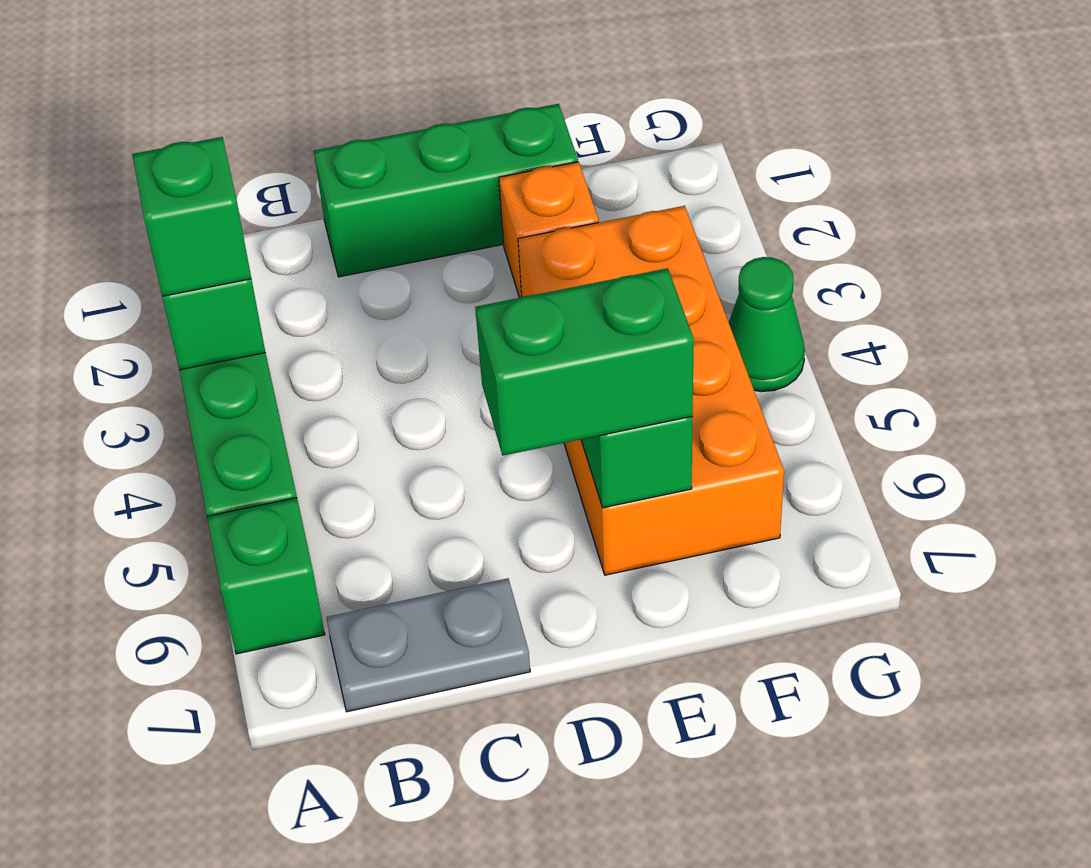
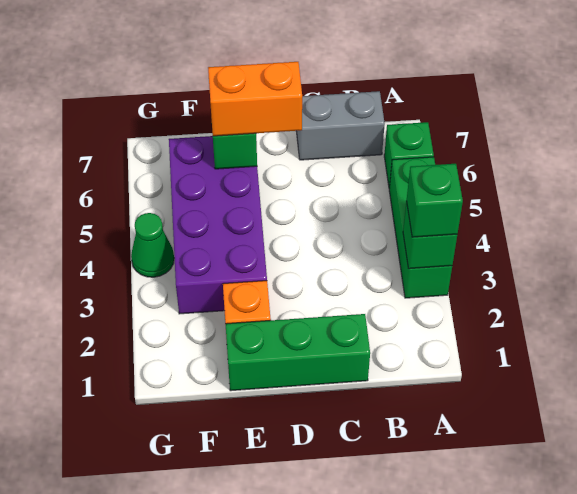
grey 1x2 plate [326,578,530,712] -> grey 1x2 brick [296,91,385,160]
green 1x2 brick [475,268,694,455] -> orange 1x2 brick [208,62,302,136]
orange 2x4 brick [518,206,784,575] -> purple 2x4 brick [169,136,267,314]

